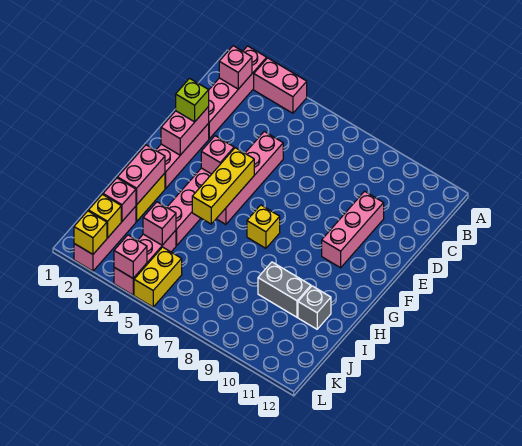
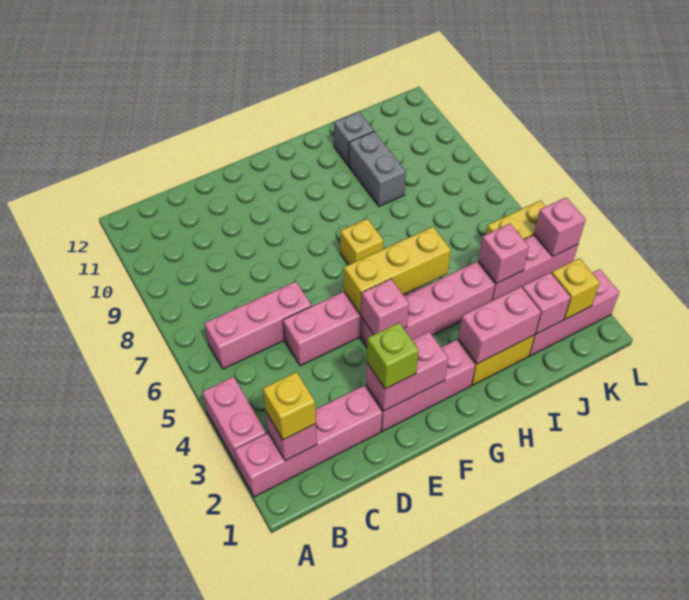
pink 1x3 brick [322,191,384,268] -> pink 1x3 brick moved to [205,282,312,369]
yellow 1x1 brick [74,211,107,254] -> yellow 1x1 brick moved to [263,372,316,440]

